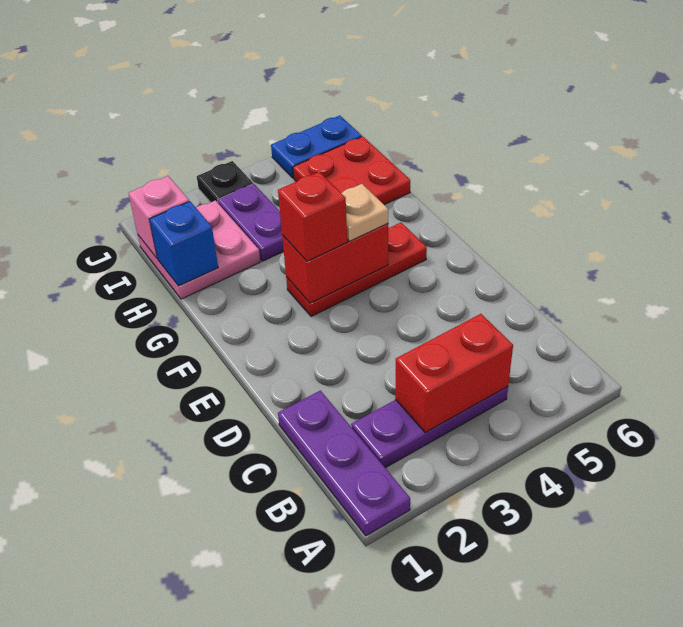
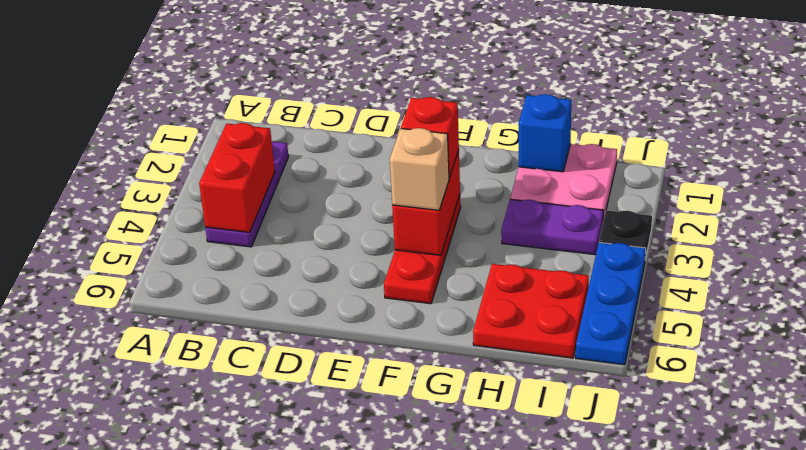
purple 1x3 plate [278,391,410,536] -> none
tan 1x1 plate [341,184,388,241] -> tan 1x1 brick [390,128,449,210]
pink 1x1 brick [128,176,189,258] -> none
blue 1x2 plate [271,116,362,178] -> blue 1x3 plate [576,242,646,365]

